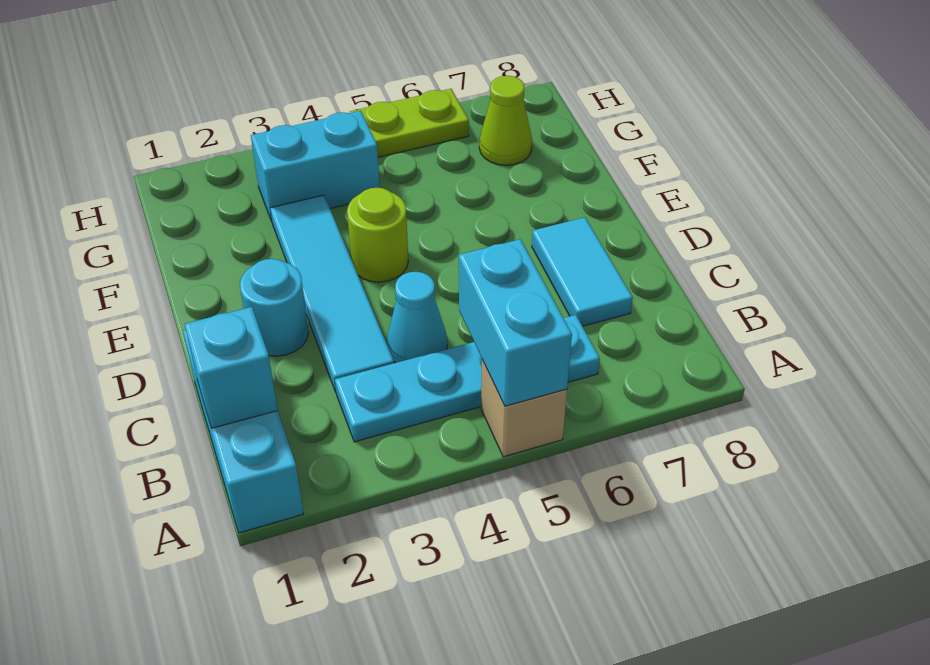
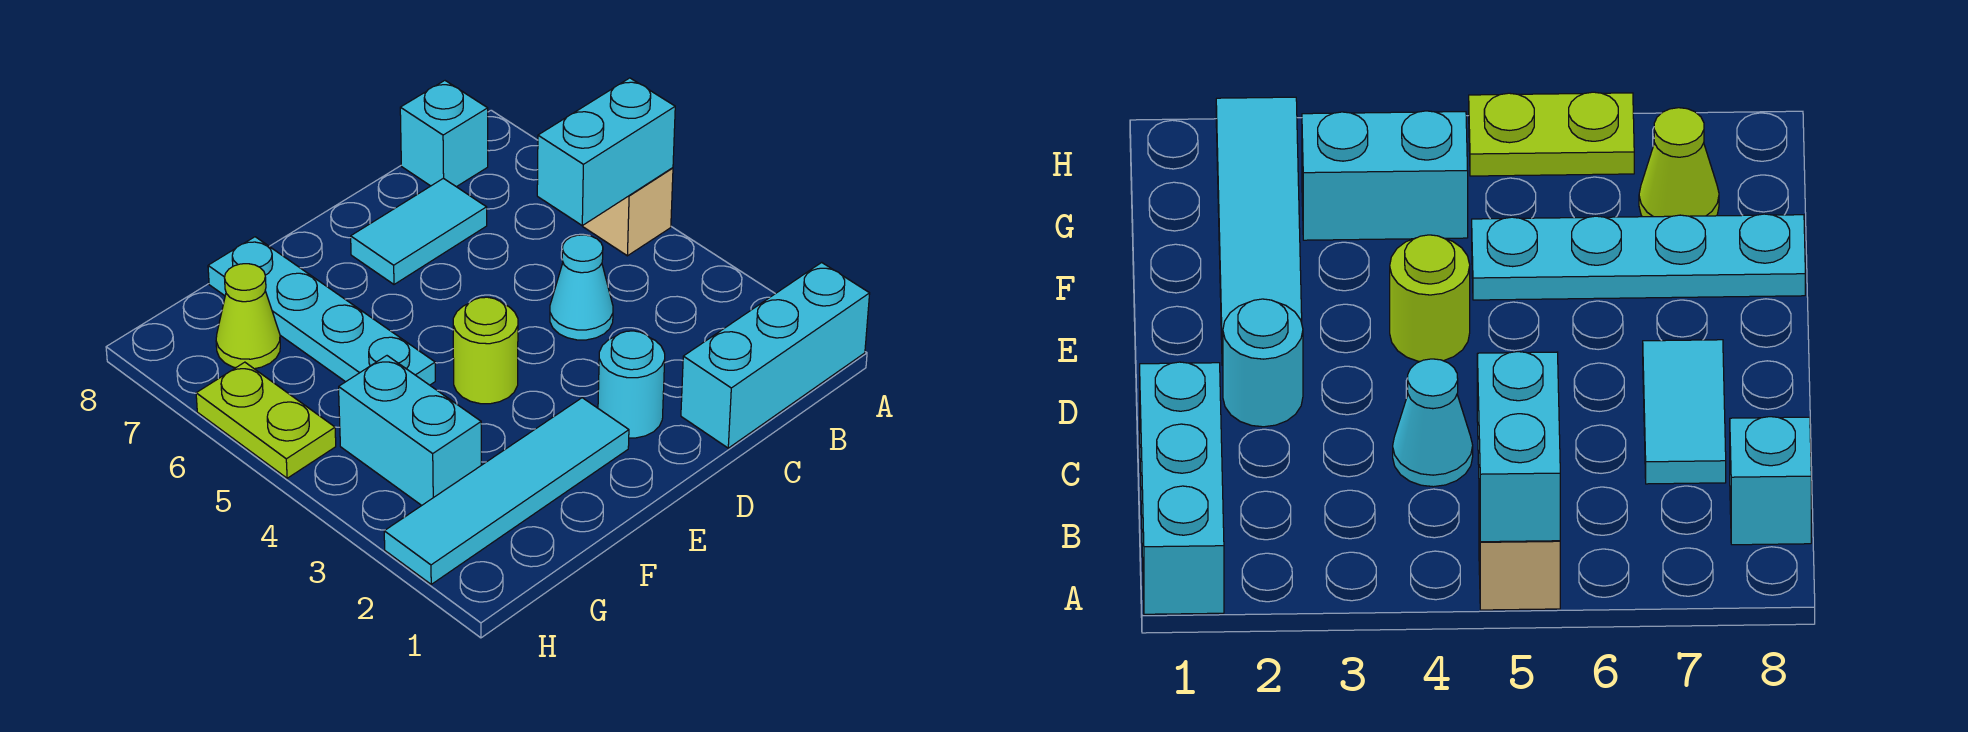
cyan 1x1 brick [185,307,278,428] -> cyan 1x1 brick moved to [400,81,488,187]
cyan 1x4 plate [335,315,600,442] -> cyan 1x4 plate moved to [208,237,435,385]
cyan 1x4 tile [270,195,394,392] -> cyan 1x4 tile moved to [384,398,629,584]

